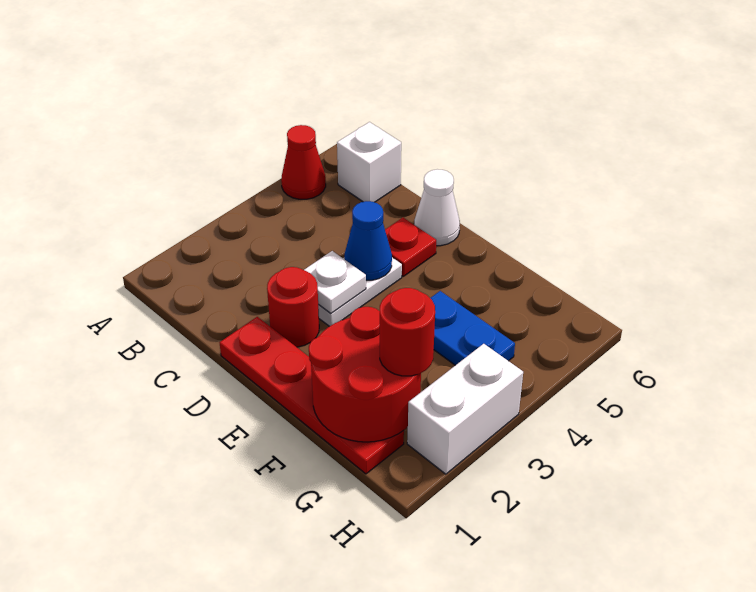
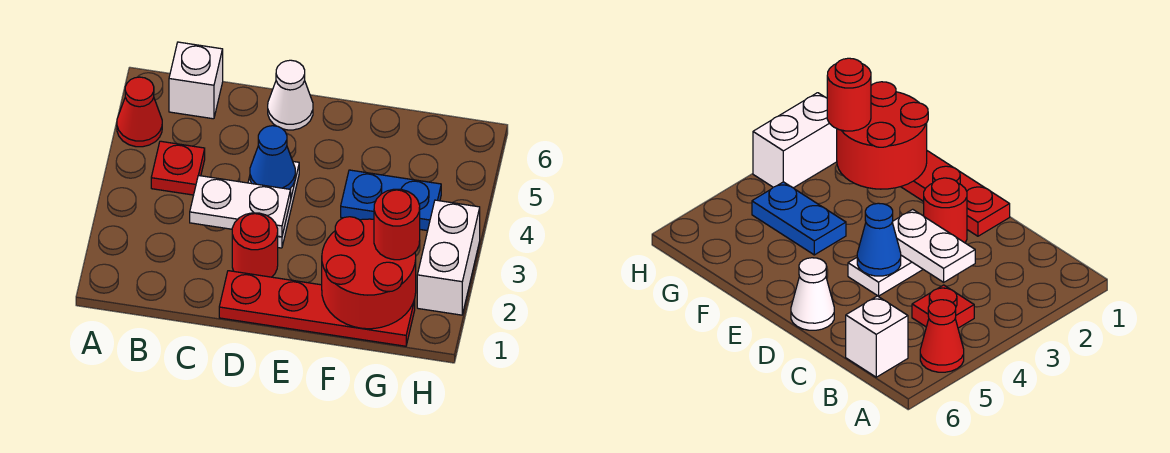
white 1x1 plate [304,251,366,313] -> white 1x2 plate [190,175,291,237]
red 1x1 plate [385,218,436,276] -> red 1x1 plate moved to [151,141,205,195]

